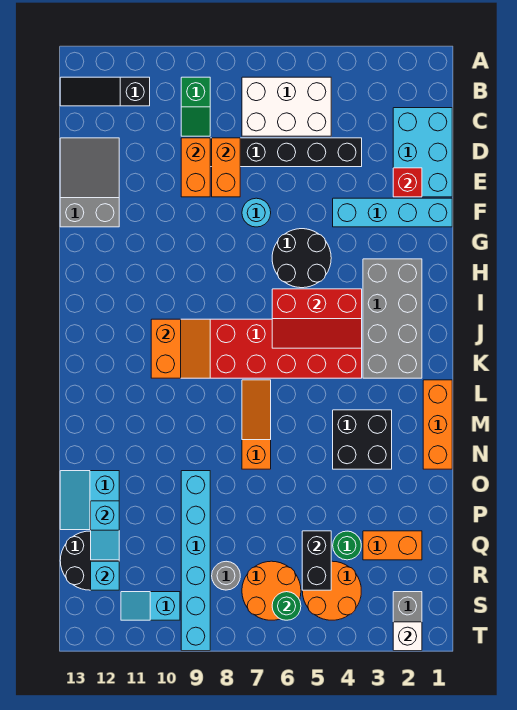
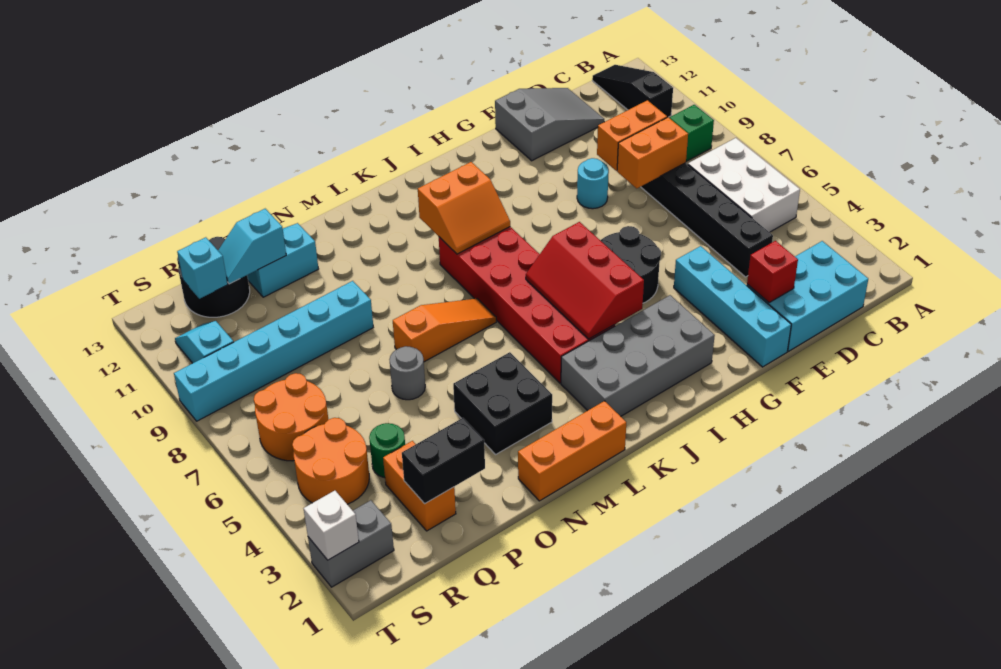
cyan 1x1 round brick [242,198,271,227] -> cyan 1x1 round brick moved to [577,158,609,209]
black 1x2 brick [302,531,331,590] -> black 1x2 brick moved to [402,418,485,504]
grey 1x1 round brick [212,561,240,590] -> grey 1x1 round brick moved to [389,346,425,400]
green 1x1 round brick [272,592,301,620] -> none

